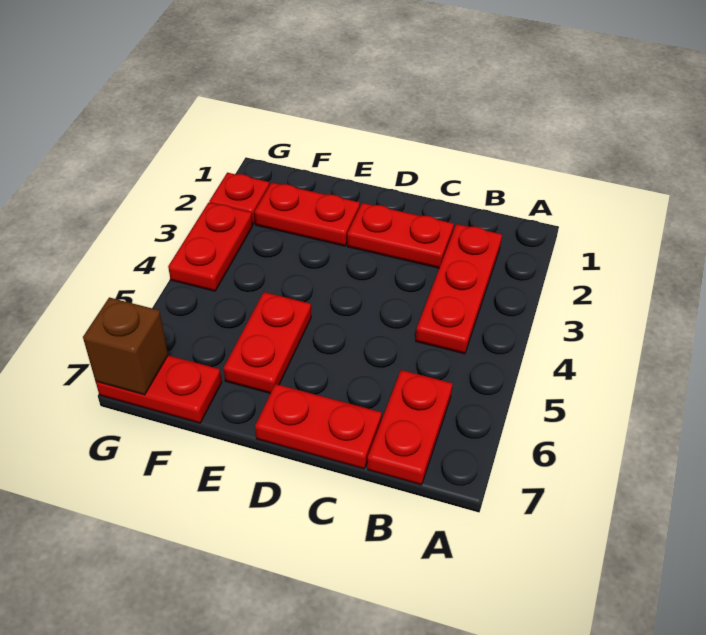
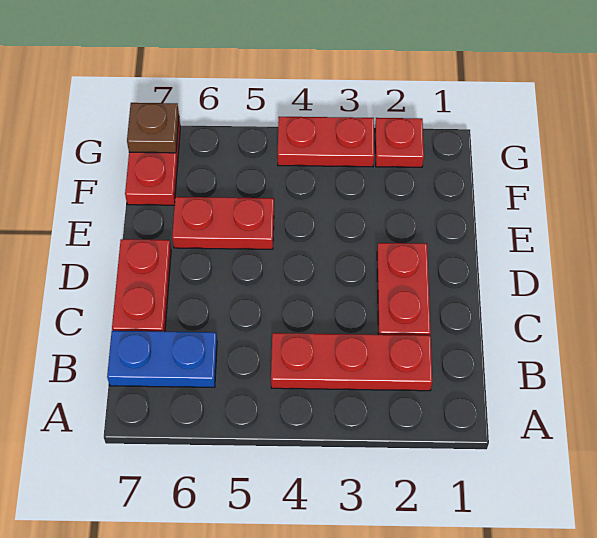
red 1x2 plate [367,370,453,485] -> blue 1x2 plate [107,331,217,387]
red 1x2 plate [255,182,360,246] -> none
brown 1x1 brick [83,297,168,395] -> brown 1x1 plate [127,103,179,153]

